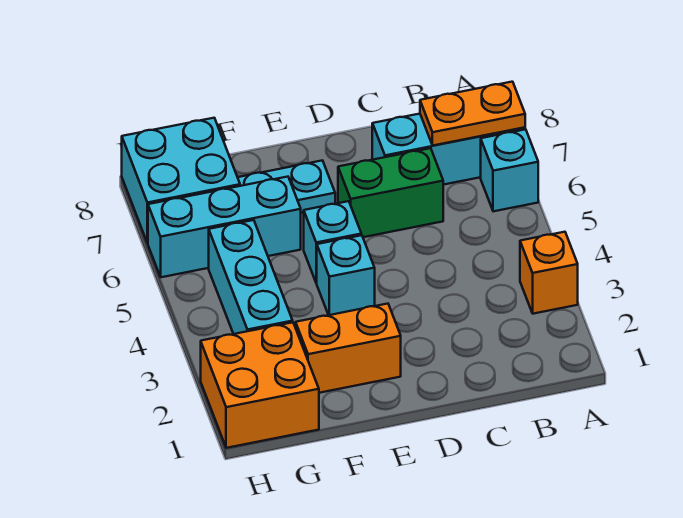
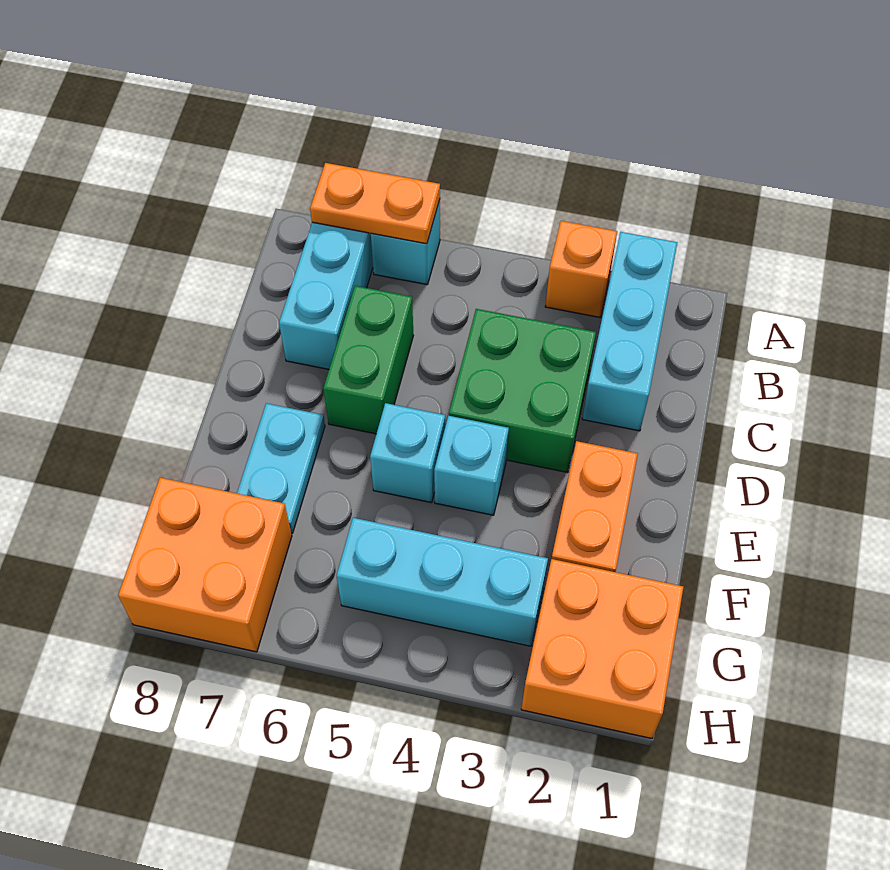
orange 1x2 plate [420,82,525,145] -> orange 1x2 plate turned to [310,163,440,244]
none -> green 2x2 brick [449,309,596,473]
cyan 1x3 brick [148,177,301,277] -> cyan 1x3 brick moved to [582,232,677,431]
cyan 2x2 brick [122,118,240,243] -> orange 2x2 brick [118,478,292,652]

